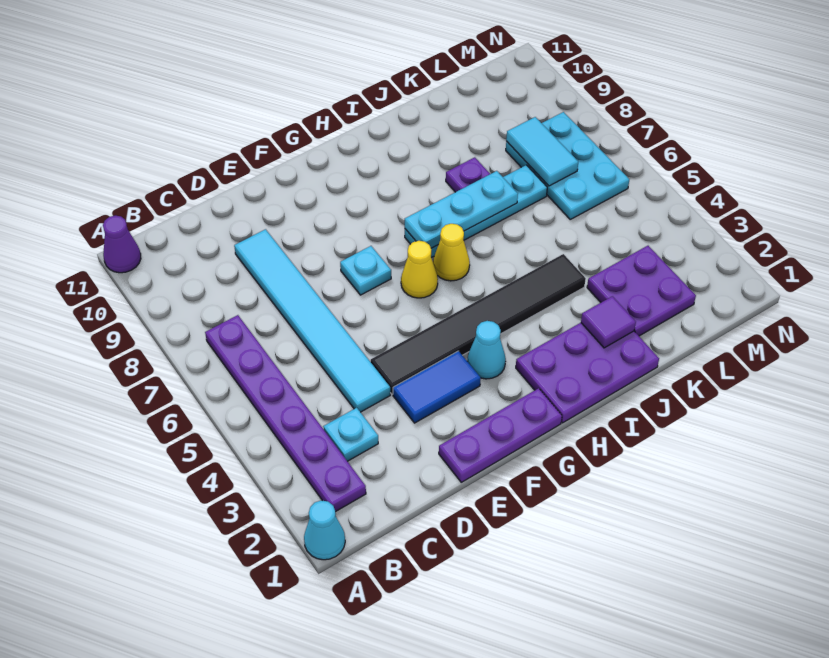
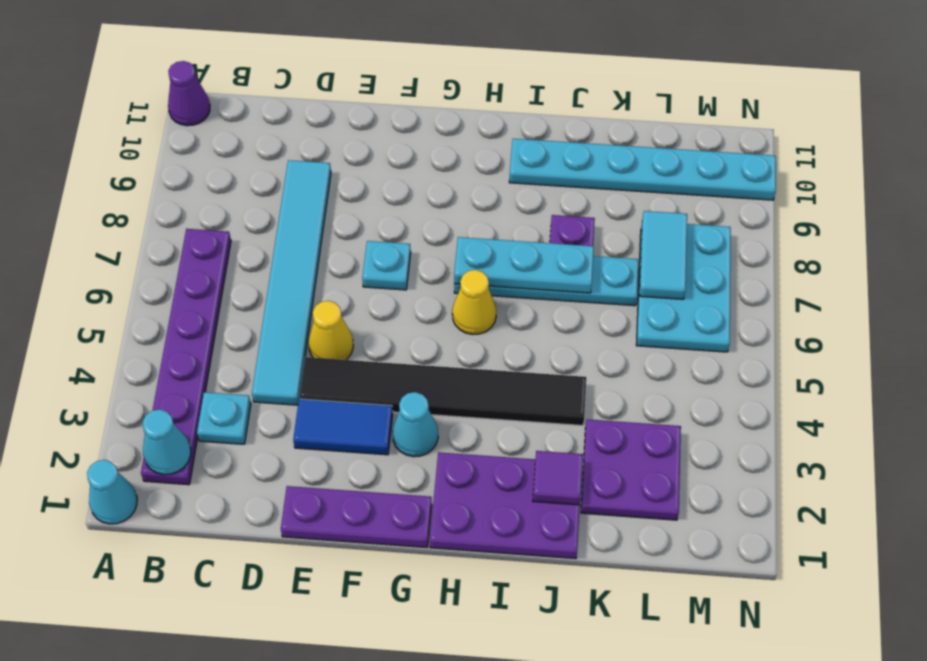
none -> cyan 1x1 cone [143,409,191,475]
yellow 1x1 cone [401,241,438,298] -> yellow 1x1 cone moved to [309,301,353,360]
none -> cyan 1x6 plate [509,139,776,200]

